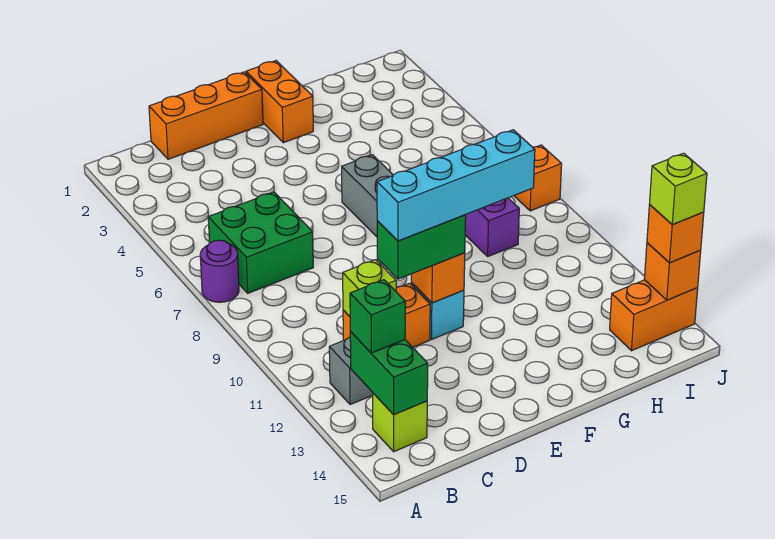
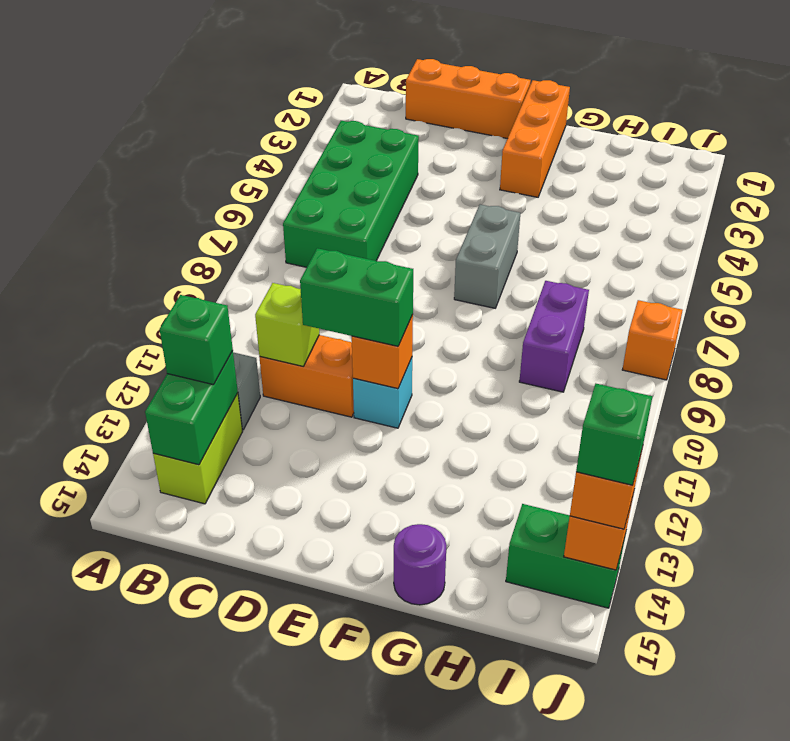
purple 1x1 round brick [200,240,239,302] -> purple 1x1 round brick moved to [394,524,446,605]
green 2x2 brick [208,192,313,293] -> green 2x4 brick [283,121,419,267]
lime 1x1 brick [373,393,427,452] -> lime 1x2 brick [153,393,242,504]
cyan 1x4 brick [377,130,535,241] -> none
orange 1x2 brick [246,61,313,143] -> orange 1x3 brick [500,80,570,197]
orange 1x2 brick [610,280,698,351] -> green 1x2 brick [506,504,626,608]
lime 1x1 brick [650,153,707,225] -> green 1x1 brick [576,384,652,485]

